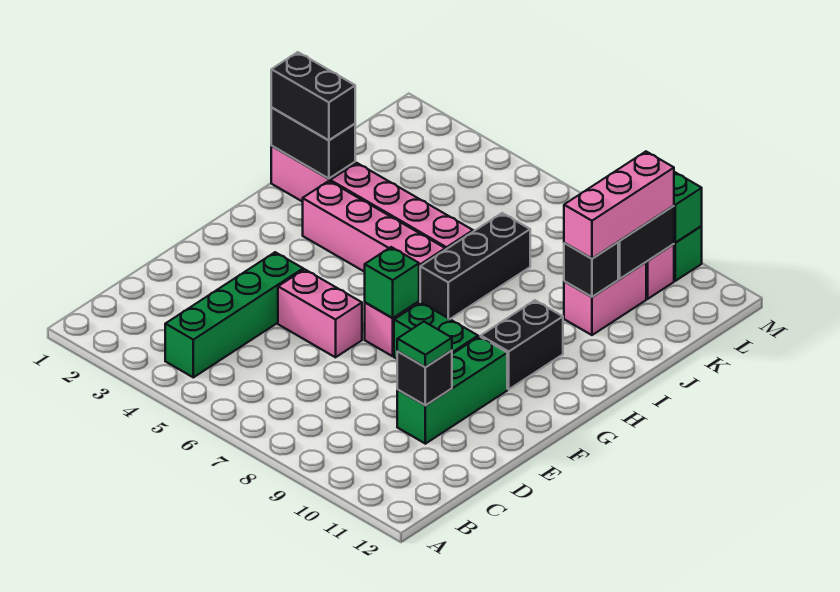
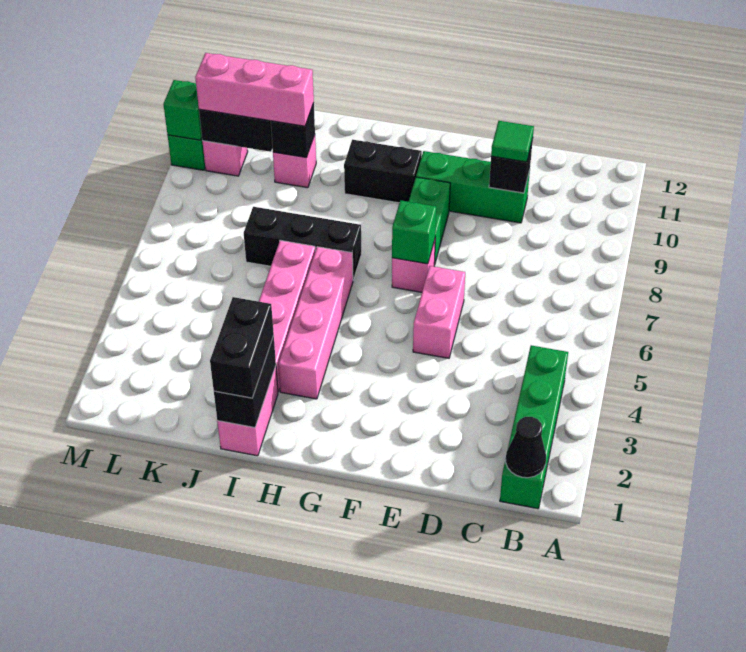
none -> black 1x1 cone [506,417,546,478]
green 1x4 brick [165,252,303,377] -> green 1x4 brick turned to [500,345,568,509]
pink 1x2 brick [564,262,646,335] -> pink 1x1 brick [273,135,316,188]

